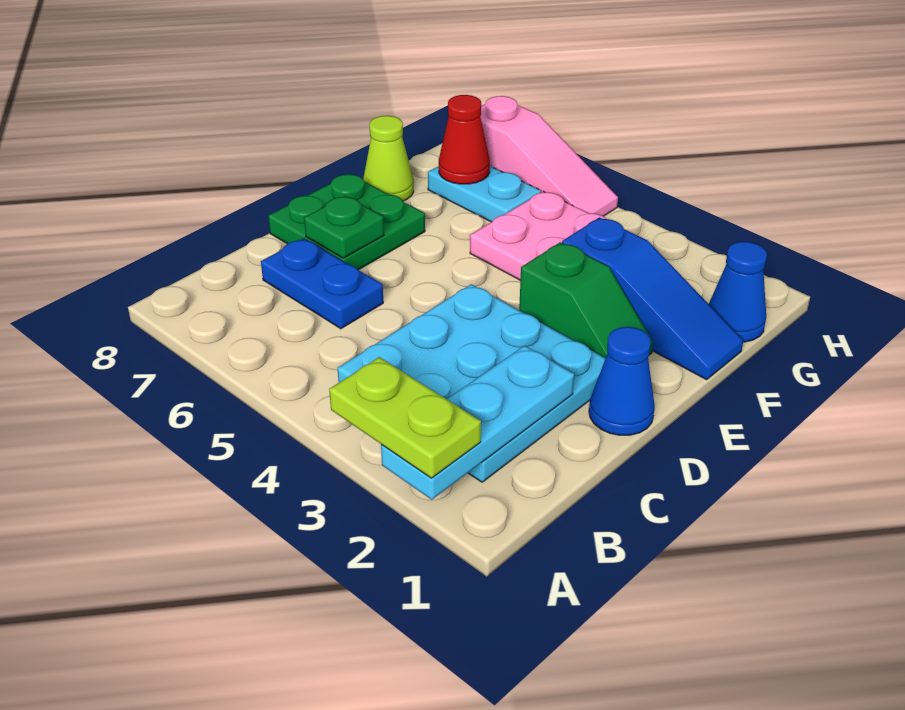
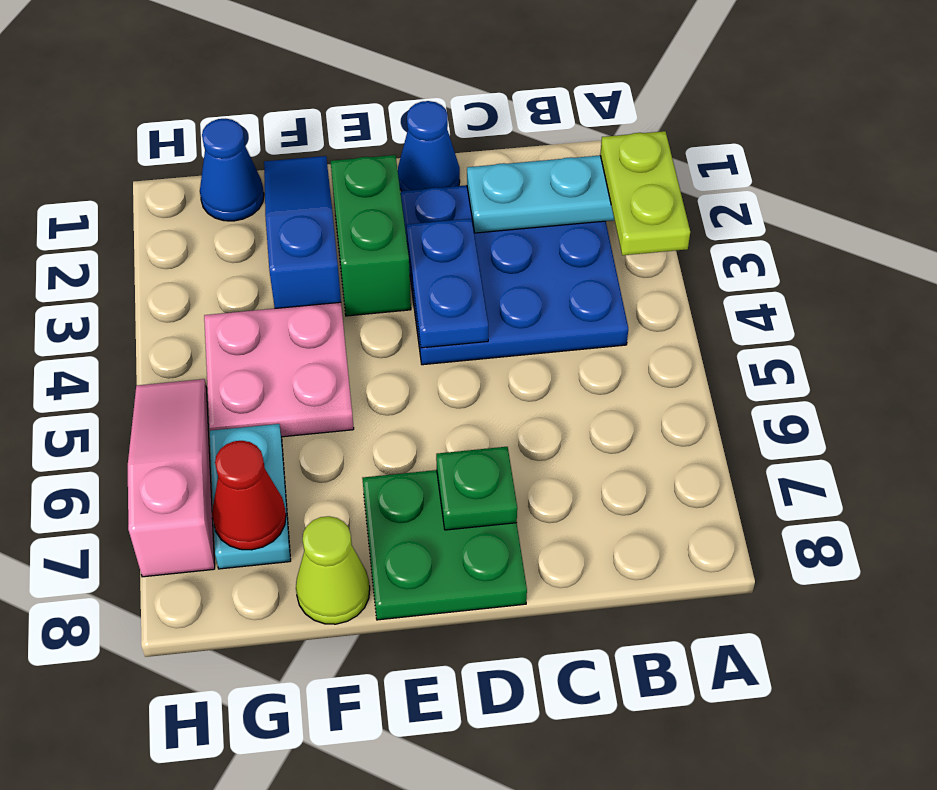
cyan 3x3 plate [338,284,606,482] -> blue 3x3 plate [401,185,628,365]
blue 1x2 plate [261,238,383,329] -> blue 1x2 plate moved to [406,219,488,348]
green 1x2 slope [519,242,653,358] -> green 1x2 brick [331,155,411,316]

